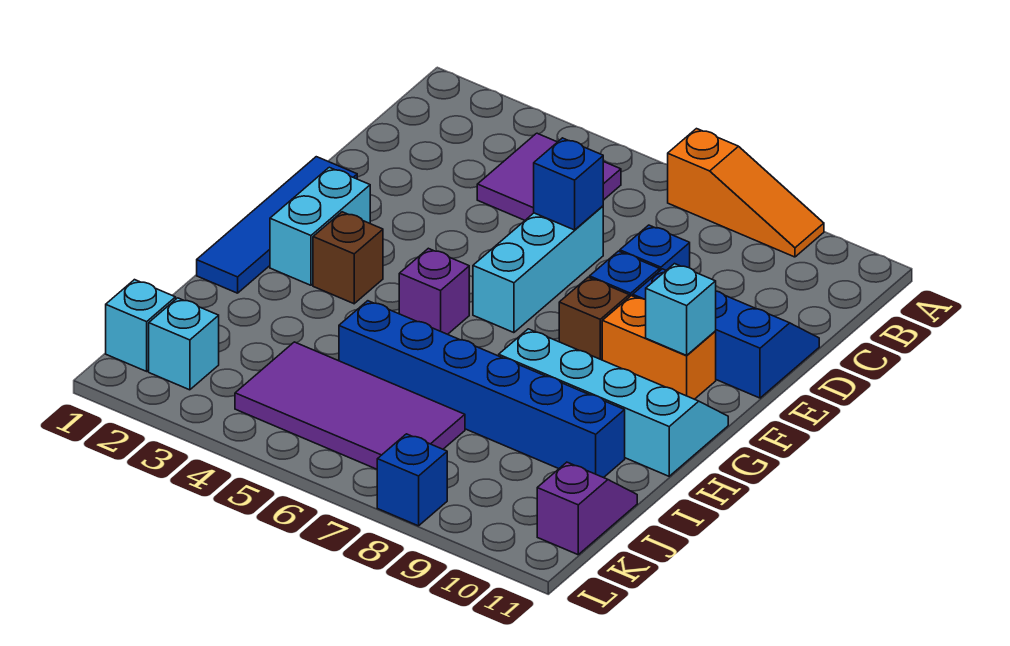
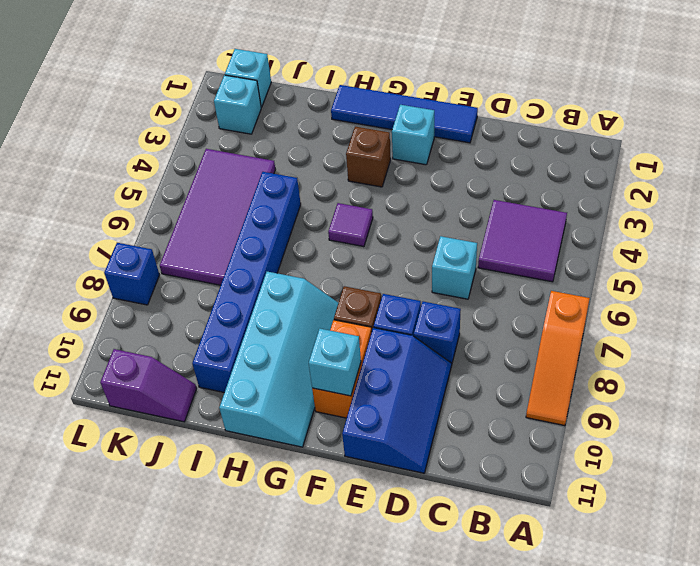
cyan 1x3 brick [473,206,603,333] -> cyan 1x1 brick [432,236,477,299]
blue 1x1 brick [534,138,603,230] -> none
cyan 1x2 brick [270,167,370,285] -> cyan 1x1 brick [392,105,434,165]
purple 1x1 brick [399,248,469,334] -> purple 1x1 tile [328,203,373,247]

